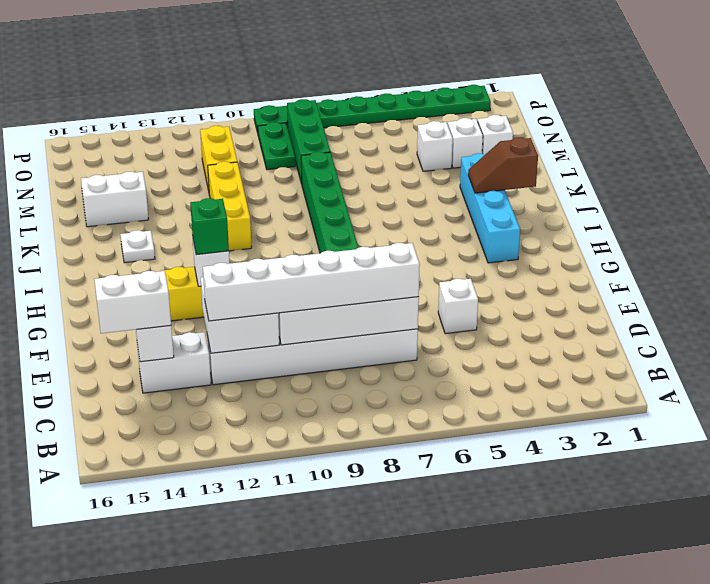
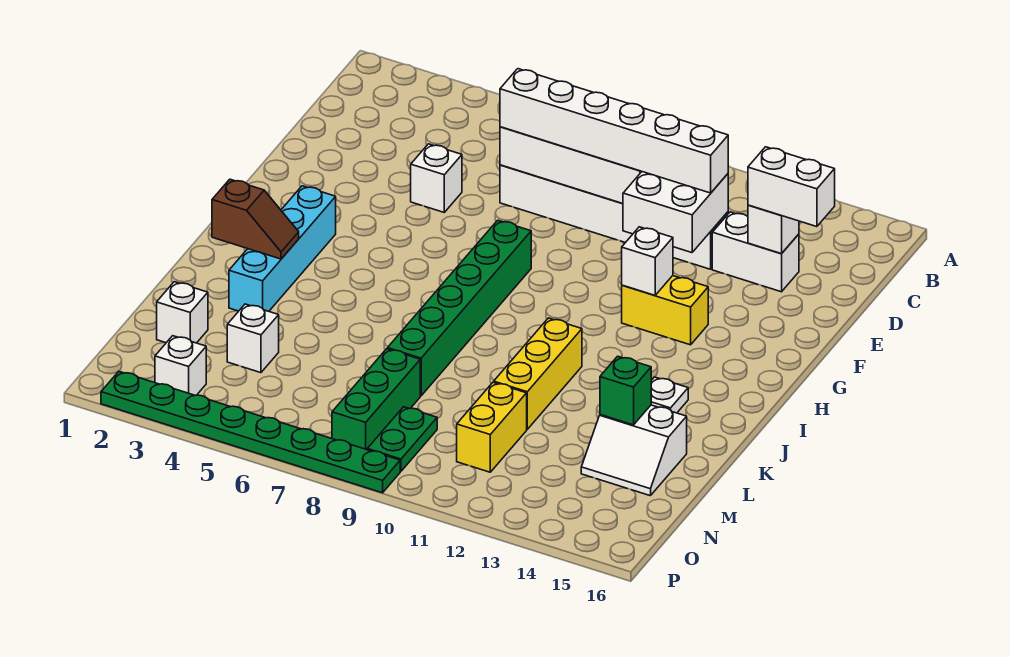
green 1x1 brick [190,198,229,255] -> green 1x1 brick moved to [600,356,651,425]
white 1x1 brick [448,118,483,168] -> white 1x1 brick moved to [155,336,206,395]

